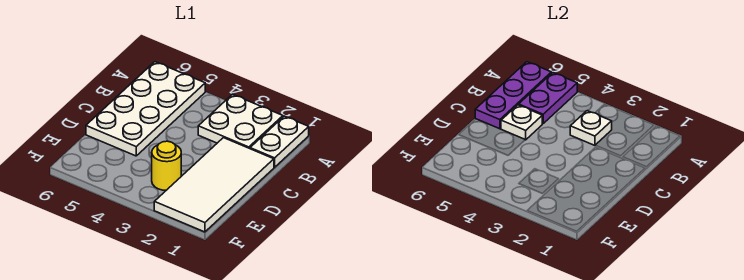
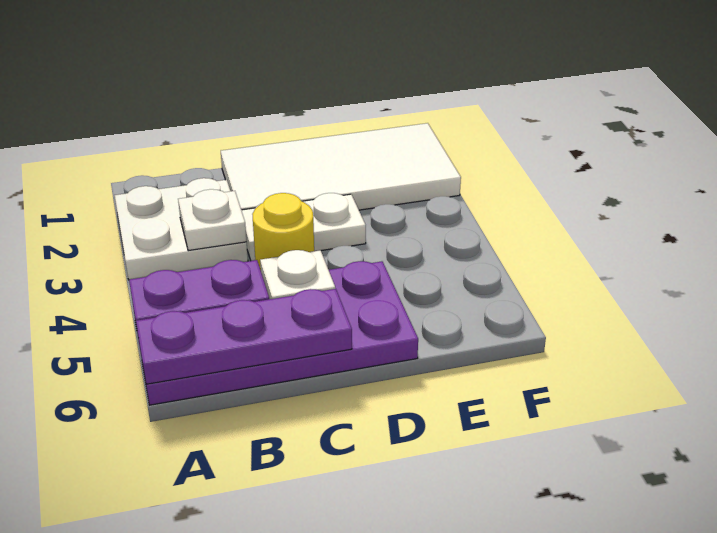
white 1x2 plate [250,116,309,167] -> white 1x2 plate moved to [241,193,366,261]
white 2x4 plate [86,62,205,156] -> purple 2x4 plate [134,261,418,405]
yellow 1x1 round brick [152,141,181,190] -> yellow 1x1 round brick moved to [252,193,314,270]

